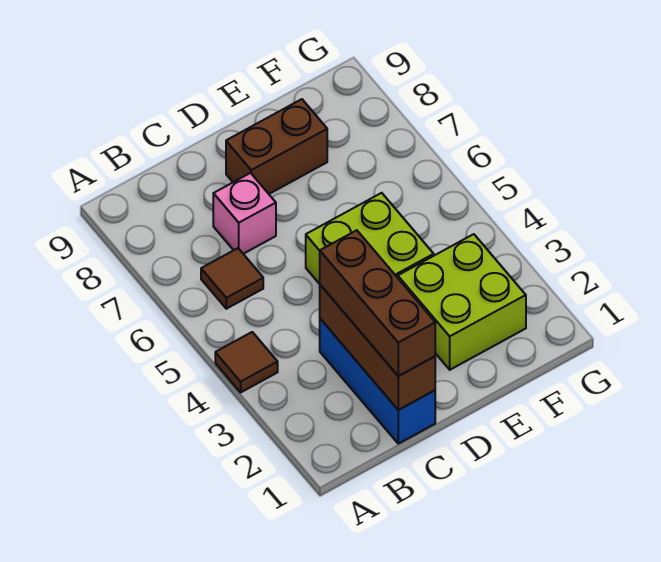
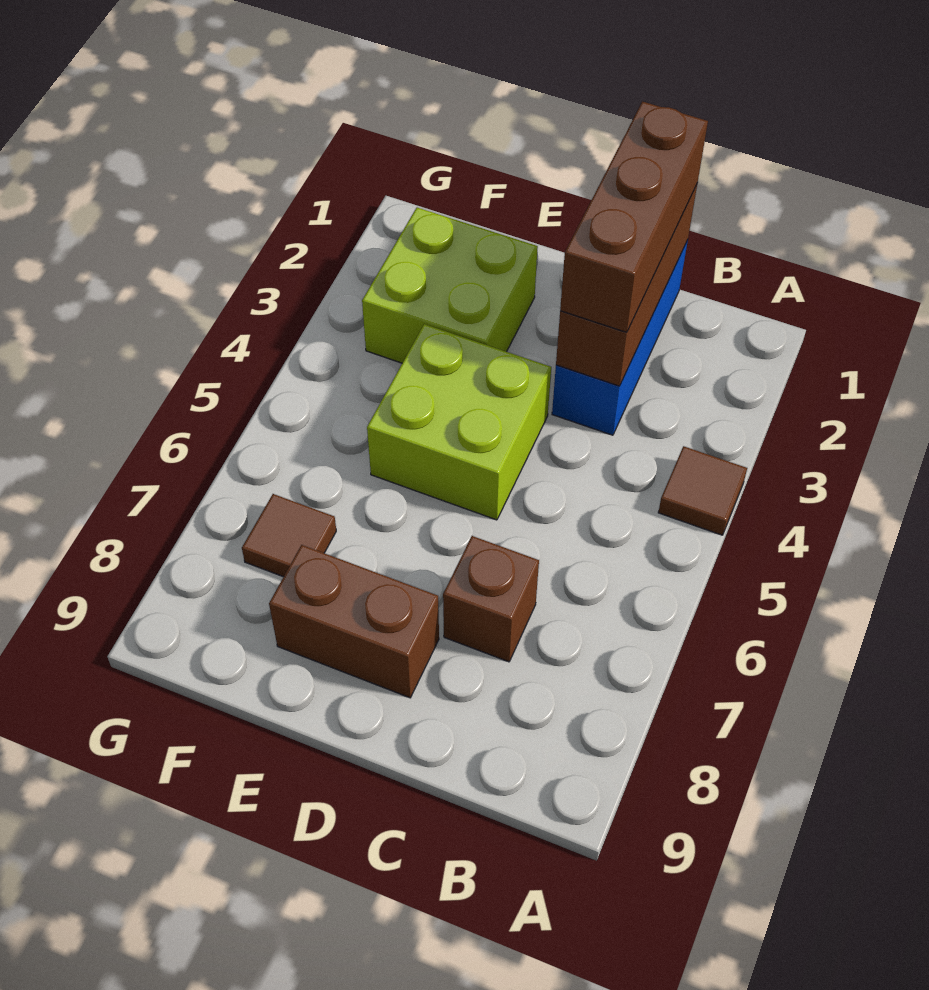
brown 1x1 tile [201,248,263,309] -> brown 1x1 tile moved to [242,494,336,577]
pink 1x1 brick [213,173,276,254] -> brown 1x1 brick [443,536,539,662]

